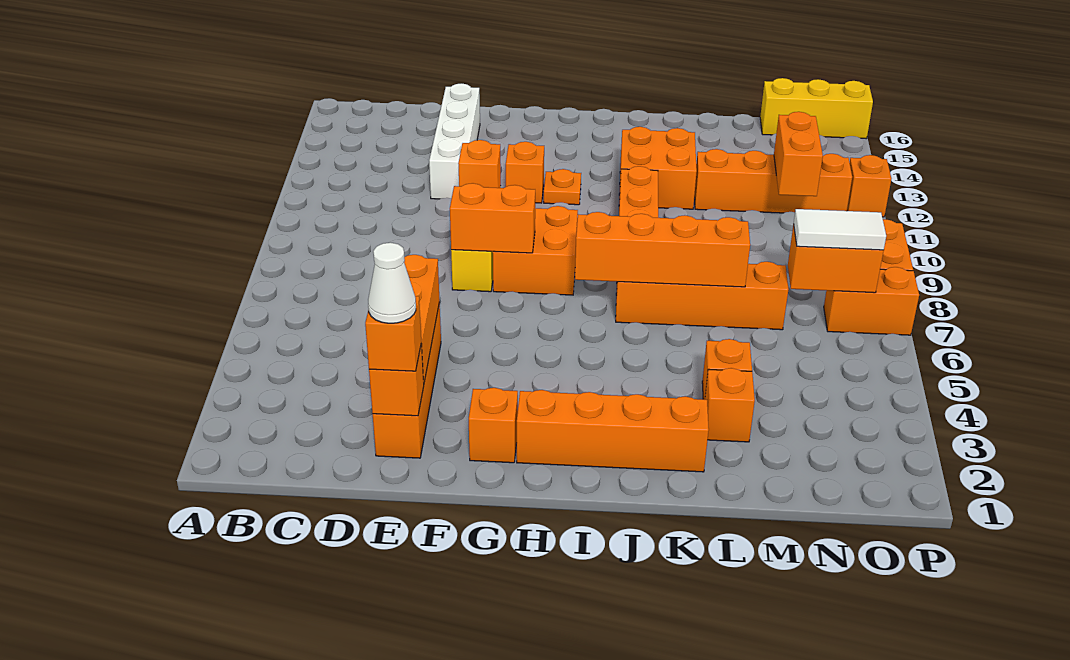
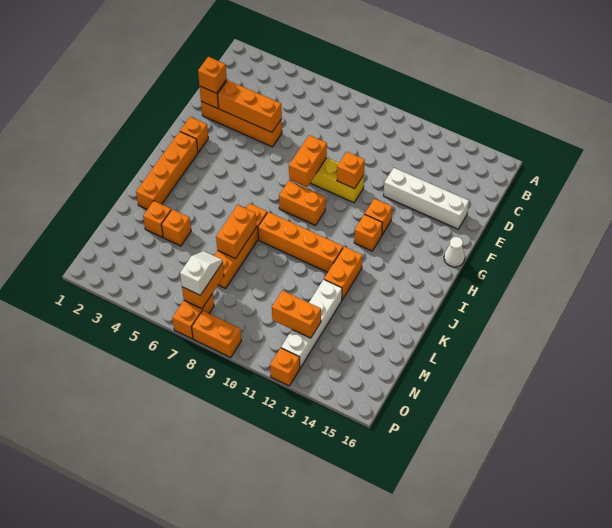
white 1x1 cone [368,243,416,323] -> white 1x1 cone moved to [444,237,465,267]
orange 2x2 brick [493,206,578,295] -> orange 1x2 brick [279,181,325,225]
orange 1x1 plate [544,169,581,205] -> orange 1x1 brick [354,214,382,251]
orange 1x4 brick [575,212,750,287] -> orange 1x2 brick [216,205,256,259]
orange 2x2 brick [619,127,697,209] -> orange 1x2 brick [324,247,363,300]
orange 1x4 brick [694,149,852,213] -> white 1x4 brick [281,280,342,368]
white 1x2 tile [794,209,886,250] -> white 1x2 slope [180,251,223,295]
yellow 1x3 brick [760,78,873,139] -> none

